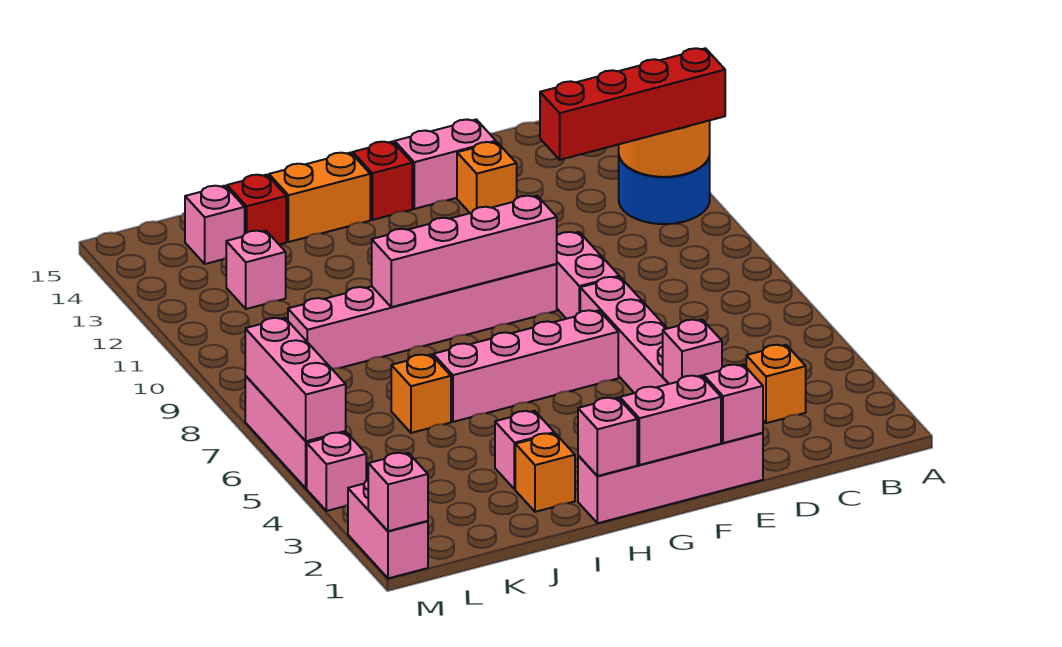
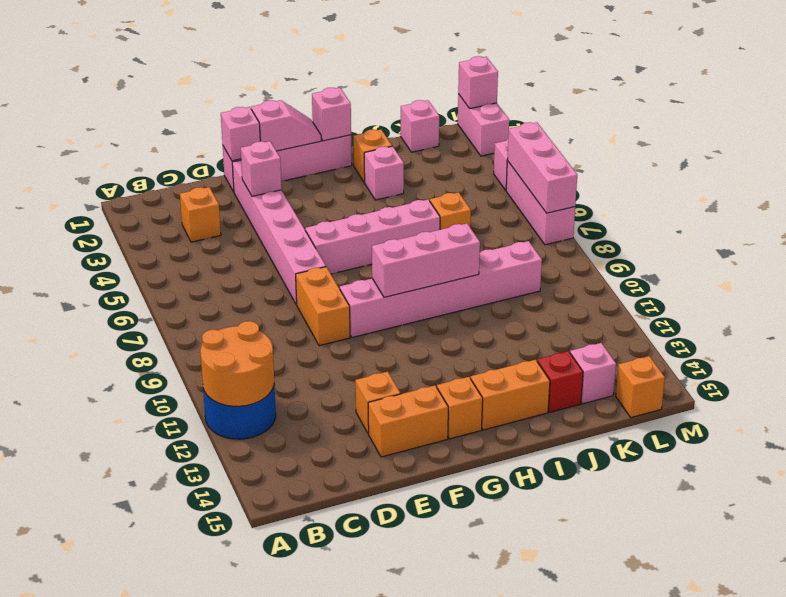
red 1x4 brick [540,48,725,160] -> none
pink 1x2 brick [557,232,619,319] -> orange 1x2 brick [296,267,350,346]
pink 1x2 brick [395,119,496,209] -> orange 1x2 brick [368,385,448,457]
pink 1x2 brick [620,376,721,465] -> pink 1x2 slope [251,100,321,151]
pink 1x4 brick [372,196,557,307] -> pink 1x3 brick [372,223,480,297]
red 1x1 brick [353,142,412,220] -> orange 1x1 brick [437,377,483,439]
pink 1x1 brick [226,231,286,309] -> pink 1x1 brick moved to [401,100,439,152]
none -> orange 1x1 brick [616,356,665,417]

